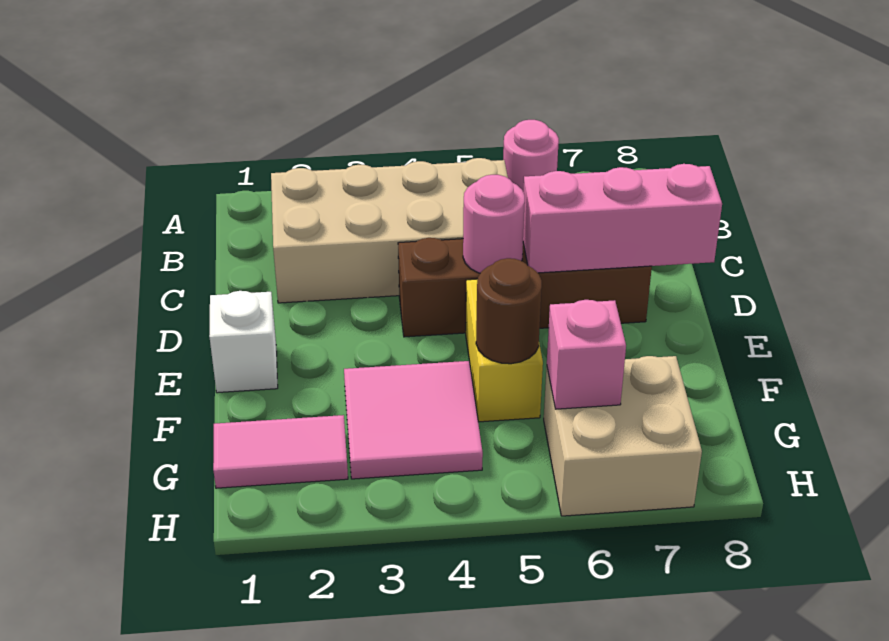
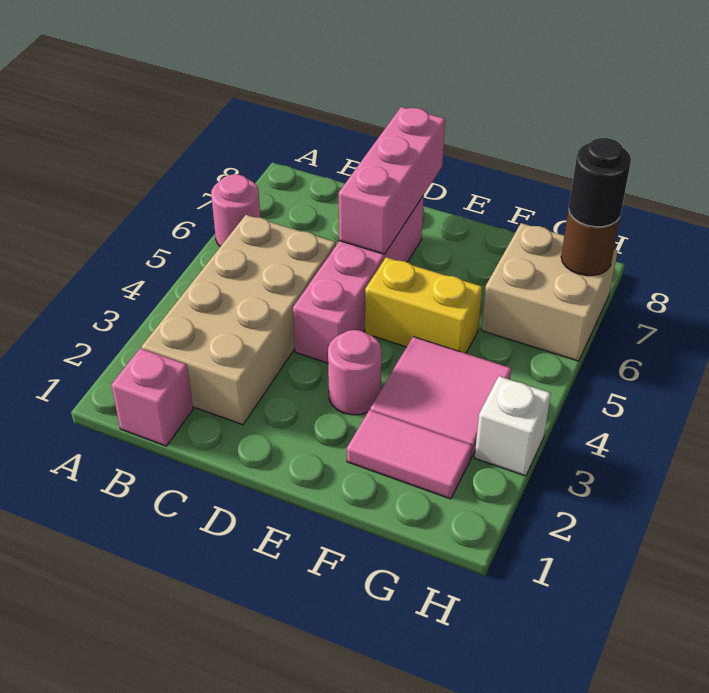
brown 1x4 brick [398,238,652,337] -> pink 1x4 brick [293,196,424,363]
pink 1x1 round brick [463,175,525,273] -> pink 1x1 round brick moved to [328,330,381,415]
white 1x1 brick [209,291,278,393] -> white 1x1 brick moved to [475,376,551,476]
brown 1x1 round brick [476,258,542,364] -> brown 1x1 round brick moved to [561,209,620,276]
pink 1x2 tile [213,415,348,488] -> pink 1x2 tile turned to [347,410,472,499]
pink 1x1 brick [547,300,626,409] -> pink 1x1 brick moved to [111,348,193,446]
none -> black 1x1 round brick [569,138,631,227]

